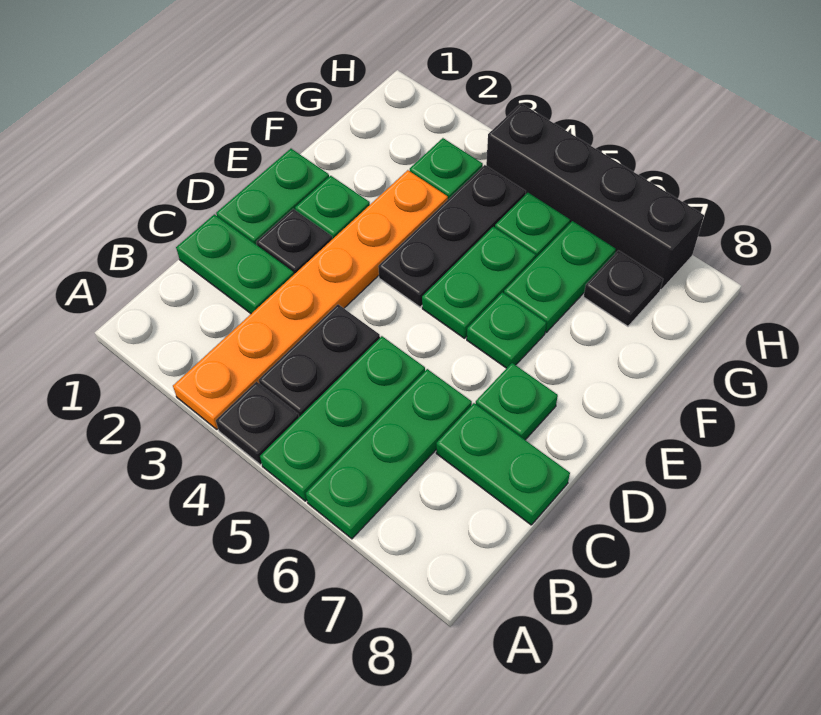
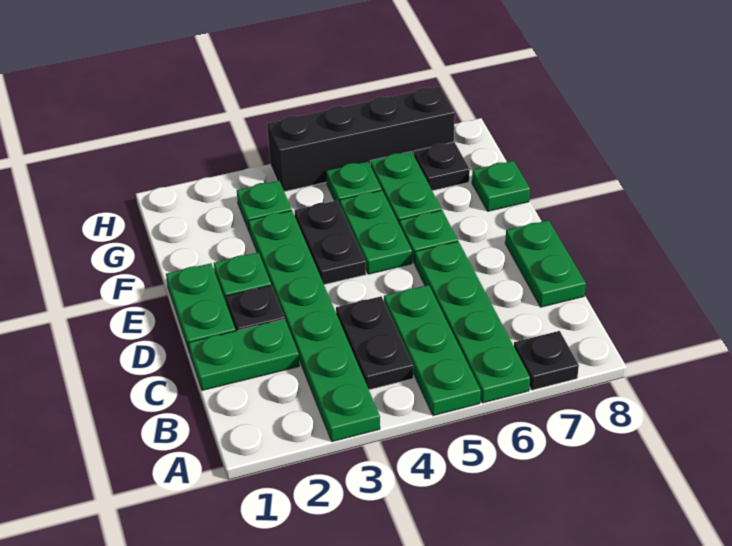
orange 1x6 plate [173,170,448,429] -> green 1x6 plate [249,211,380,442]
black 1x1 plate [216,382,299,465] -> black 1x1 plate moved to [514,331,579,390]
green 1x3 plate [306,369,472,539] -> green 1x4 plate [415,241,530,403]
green 1x2 plate [436,403,570,525] -> green 1x2 plate turned to [505,220,586,307]
green 1x1 plate [476,363,558,440] -> green 1x1 plate moved to [472,161,530,211]
black 1x3 plate [378,165,526,307] -> black 1x2 plate [294,201,366,285]

